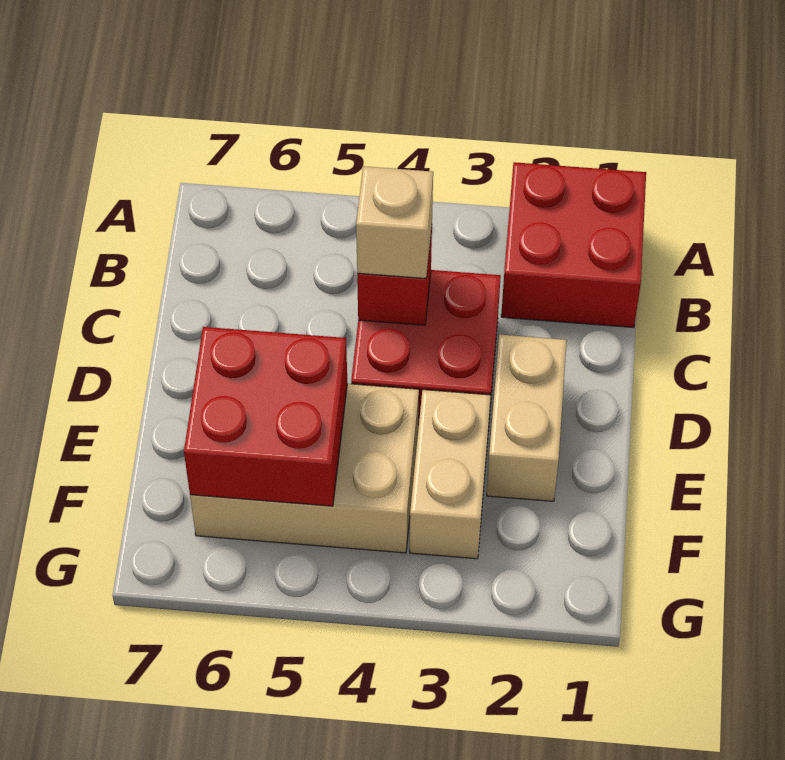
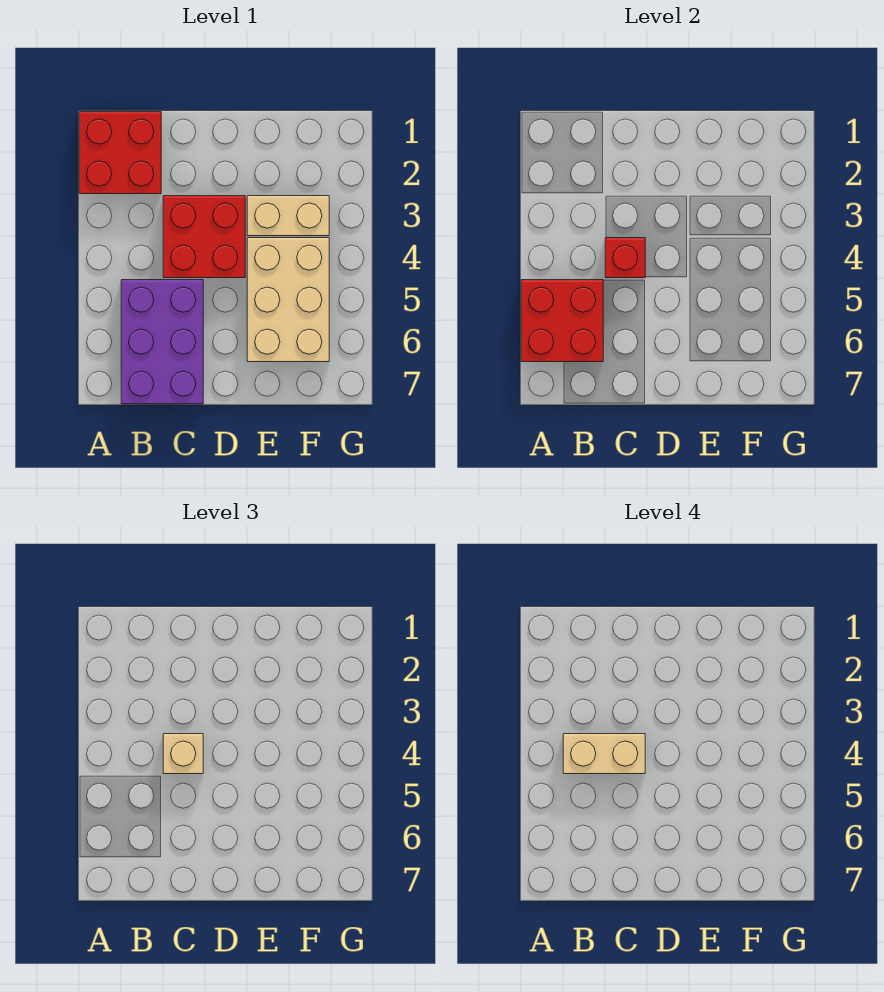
none -> purple 2x3 brick [121,280,203,404]
tan 1x2 brick [487,334,567,501] -> tan 1x2 brick moved to [563,734,645,774]
red 2x2 brick [184,327,347,506] -> red 2x2 brick moved to [521,280,603,362]

